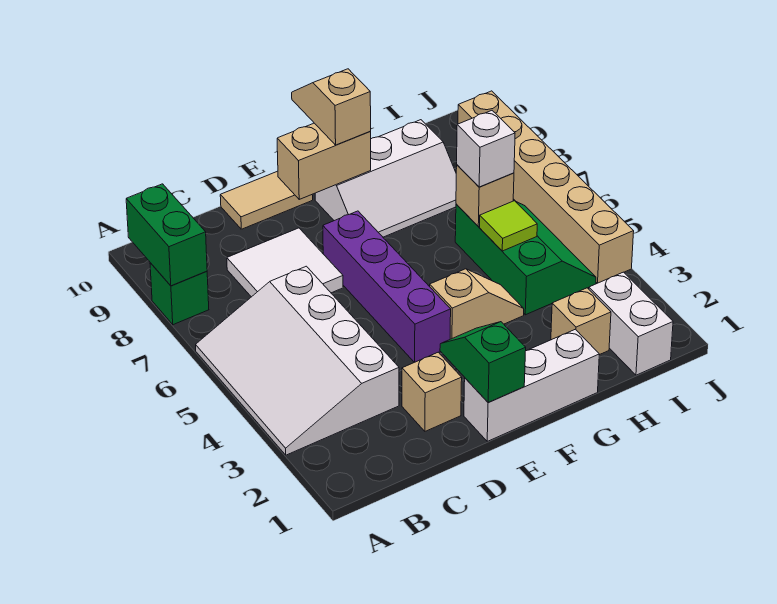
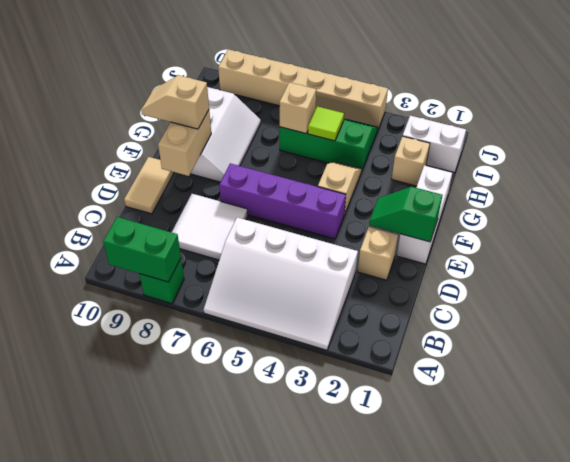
white 1x1 brick [457,111,515,187] -> none

